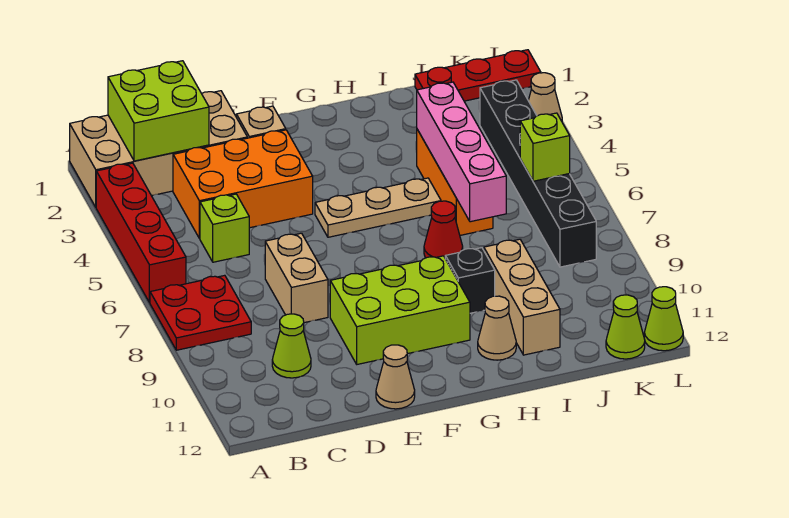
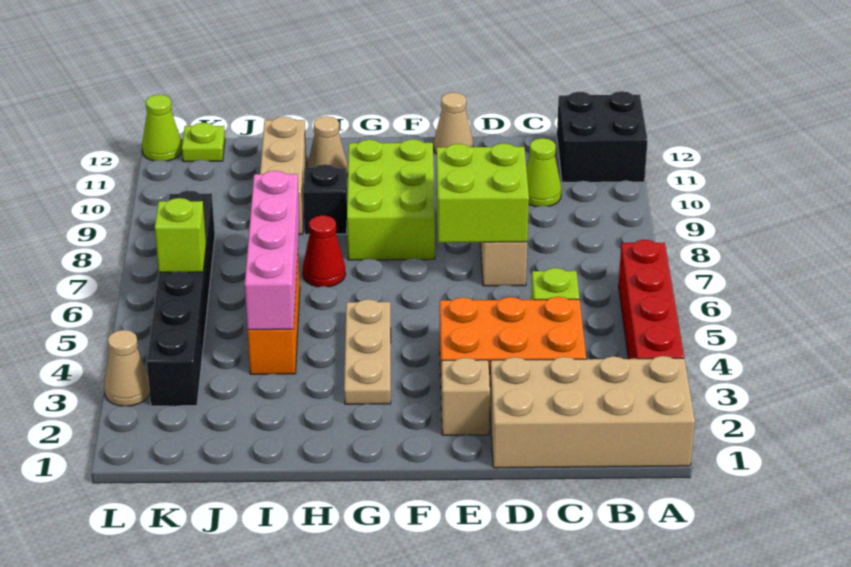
red 2x2 plate [150,275,251,350] -> none
none -> black 2x2 brick [557,91,648,182]
lime 2x2 brick [108,61,209,161] -> lime 2x2 brick moved to [436,143,529,243]
lime 2x3 brick [330,256,470,364] -> lime 2x3 brick turned to [347,139,435,260]
tan 1x3 plate [315,178,441,237] -> tan 1x3 plate turned to [344,299,391,404]
red 1x3 plate [415,50,541,101] -> none
lime 1x1 cone [606,295,645,359] -> lime 1x1 plate [182,123,225,162]

